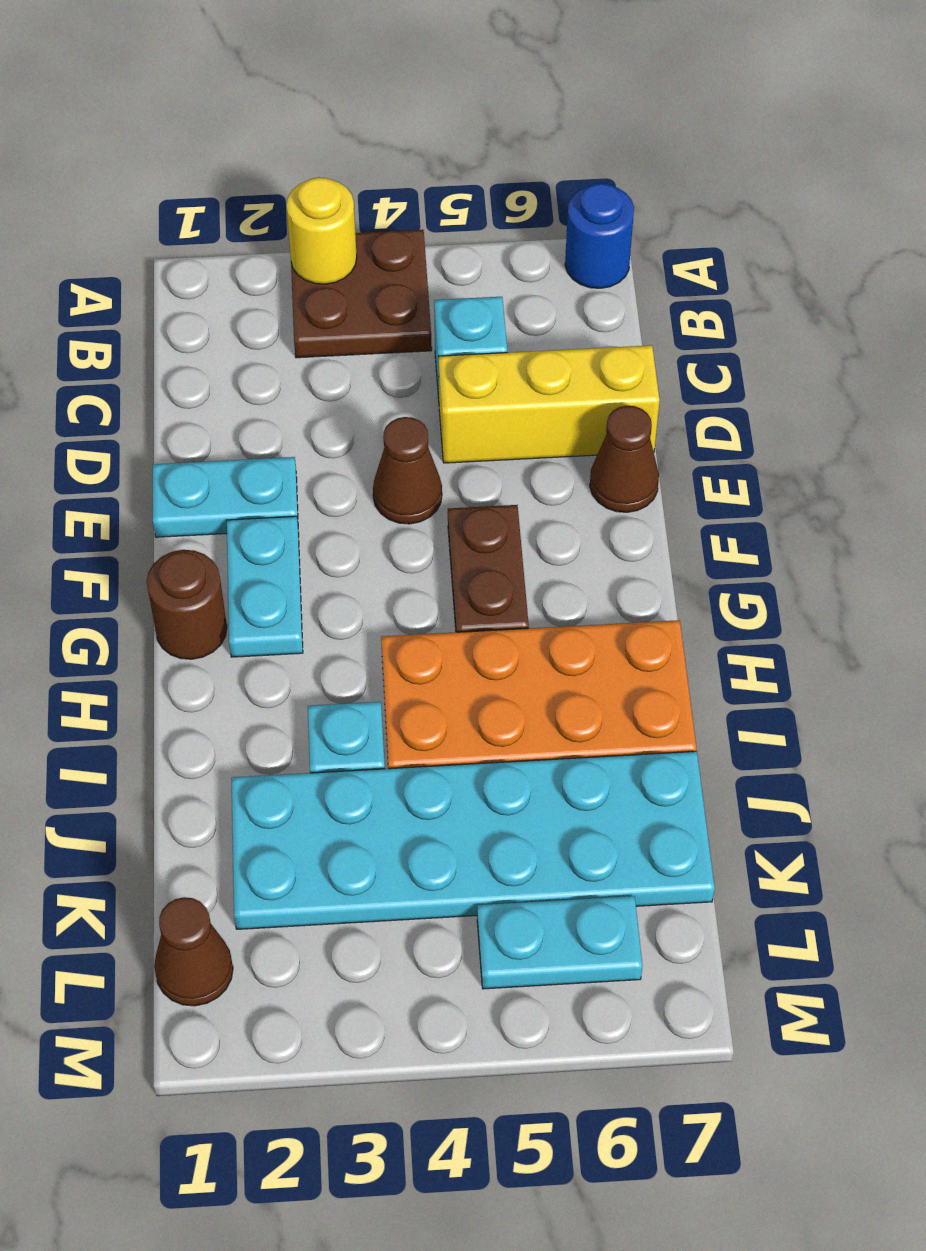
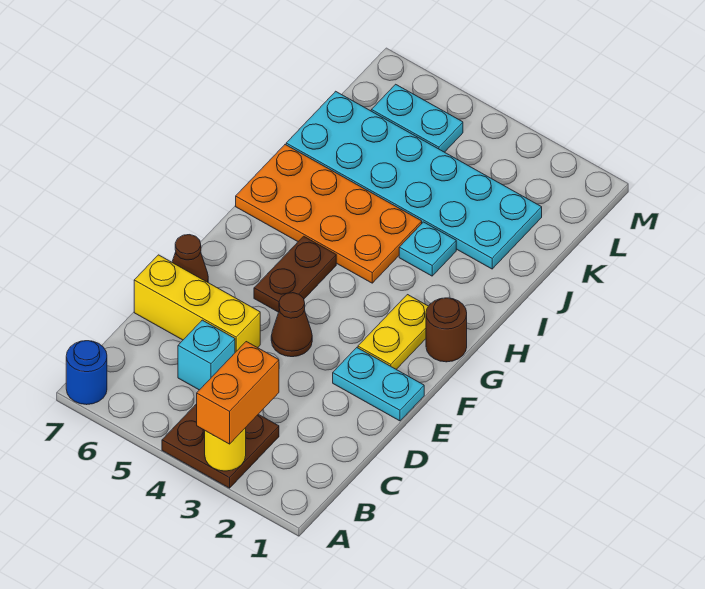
none -> orange 1x2 brick [197,342,279,444]
cyan 1x2 plate [227,516,303,657] -> yellow 1x2 plate [358,295,428,369]
brown 1x1 cone [154,897,233,1006] -> none

